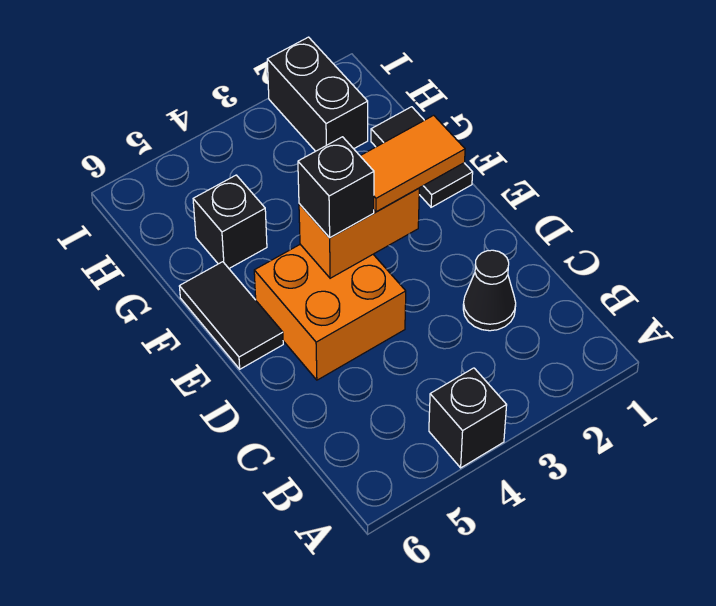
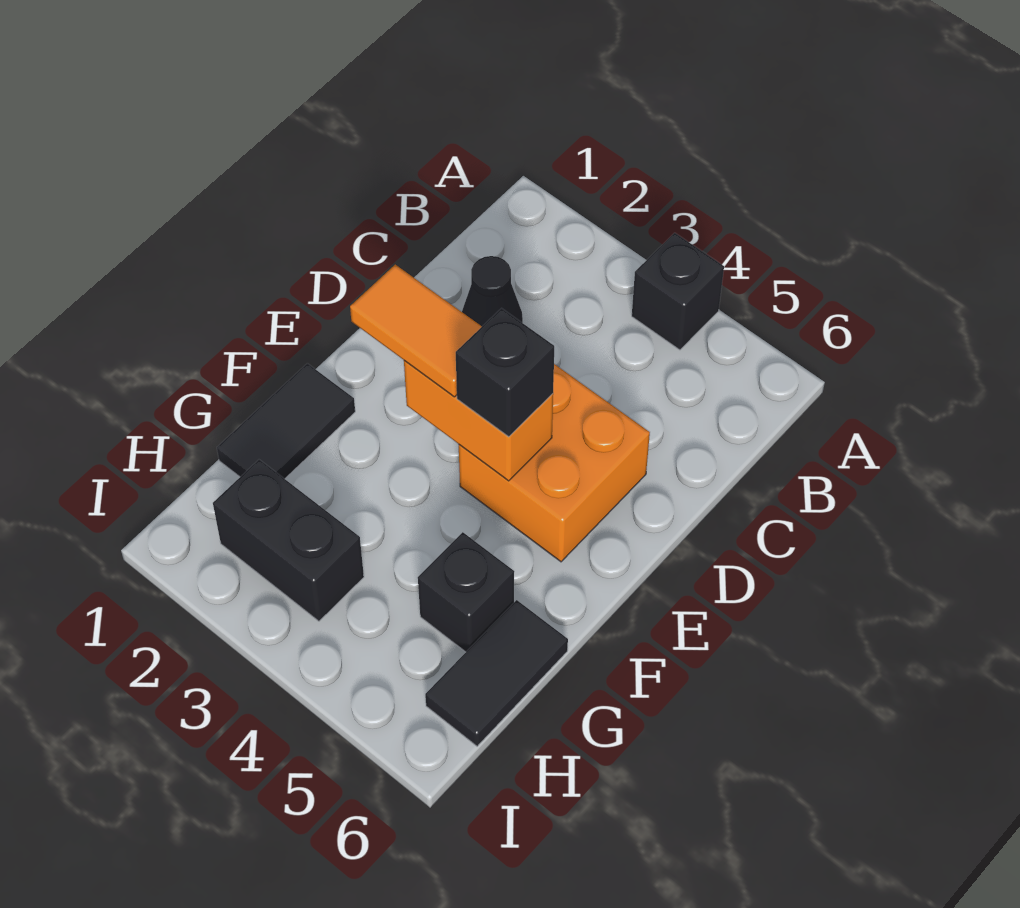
black 1x2 tile [179,262,283,369] -> black 1x2 tile moved to [425,600,568,746]
black 1x2 brick [267,37,368,151] -> black 1x2 brick turned to [213,460,364,621]

